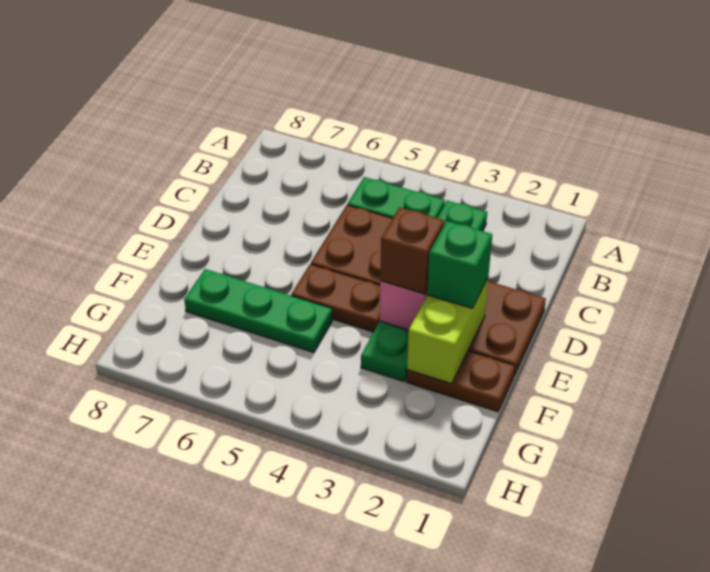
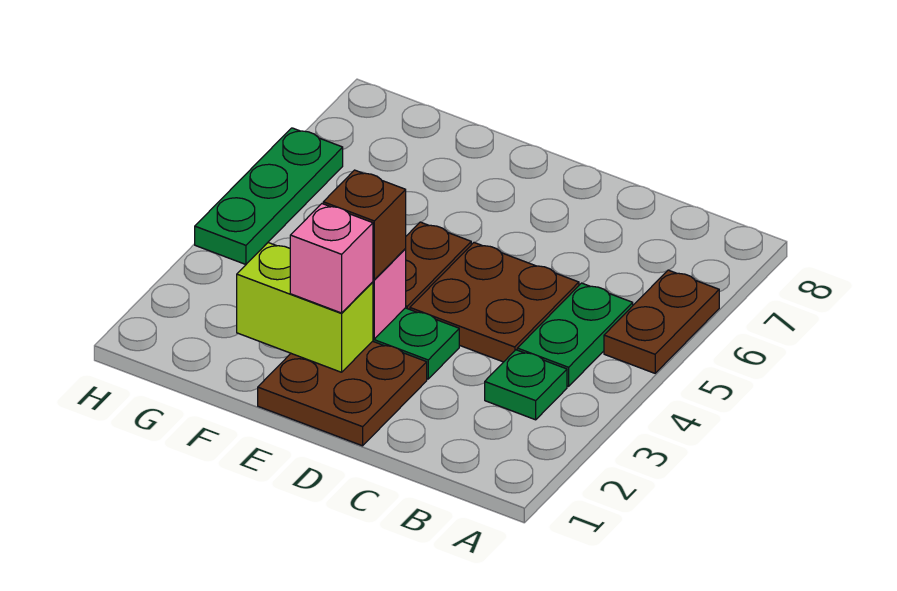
green 1x1 brick [427,221,492,308] -> pink 1x1 brick [290,204,373,313]
brown 1x2 plate [407,351,515,412] -> brown 1x2 plate moved to [604,270,719,373]
green 1x3 plate [184,269,332,352] -> green 1x3 plate moved to [195,128,343,264]

